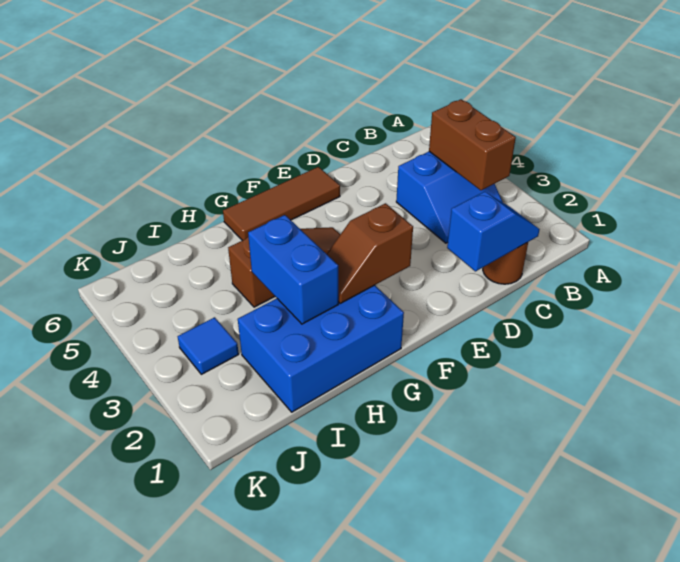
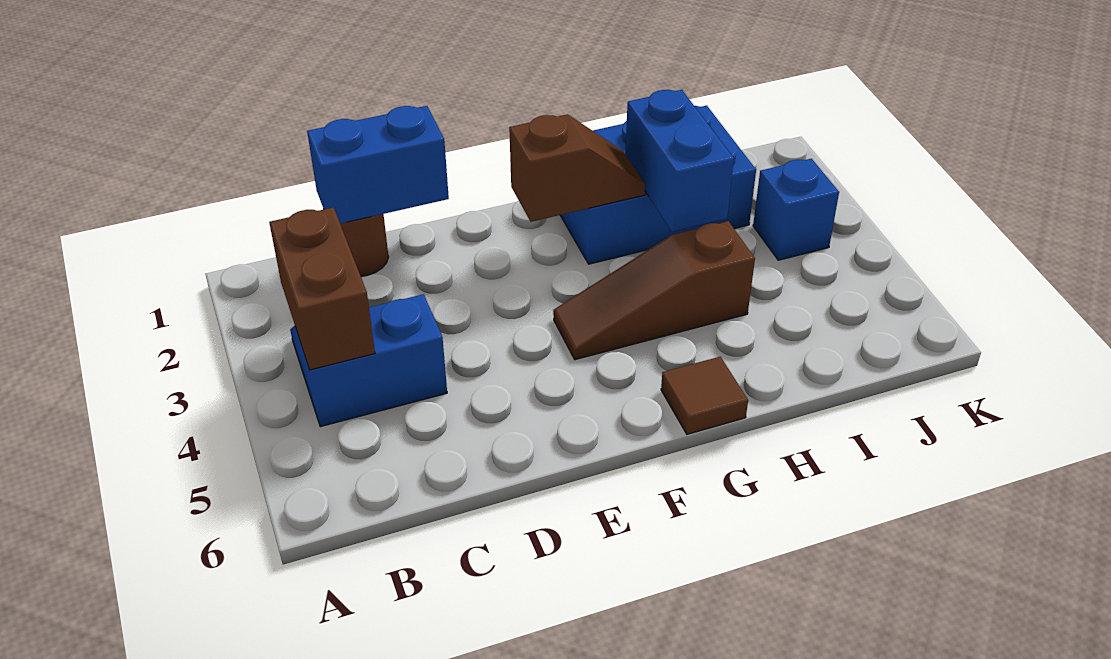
blue 1x2 slope [447,192,540,271] -> blue 1x2 brick [307,106,449,224]
brown 1x3 tile [223,167,340,241] -> brown 1x1 tile [661,357,748,434]
blue 1x1 tile [178,317,239,374] -> blue 1x1 brick [753,159,839,260]

